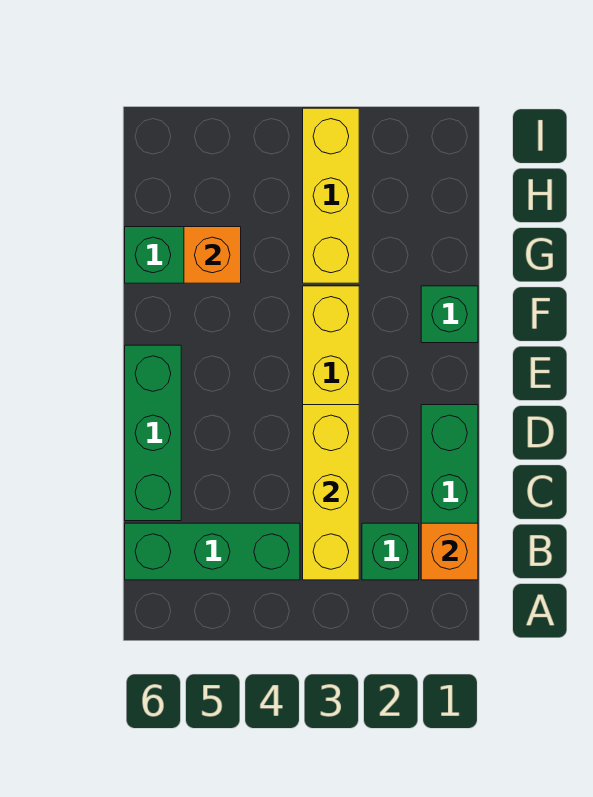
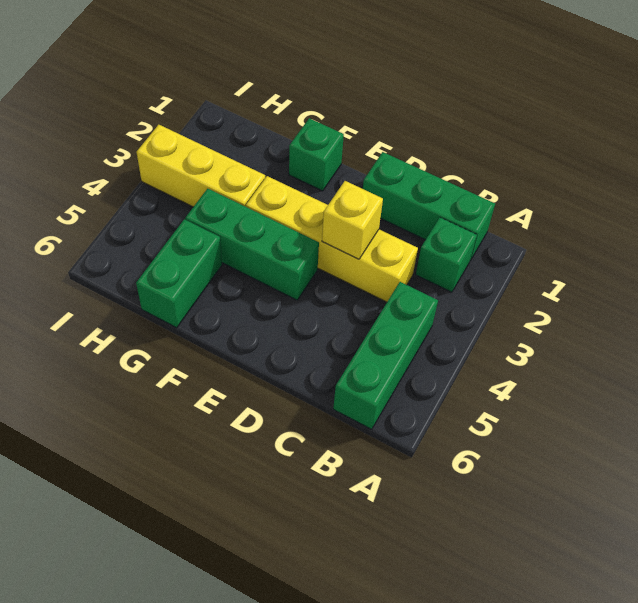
orange 1x1 brick [421,523,478,580] -> none
yellow 1x3 brick [303,405,359,580] -> yellow 1x1 brick [322,181,383,259]
green 1x3 brick [125,345,181,521] -> green 1x3 brick moved to [185,189,319,300]
orange 1x1 brick [184,227,241,283] -> none

